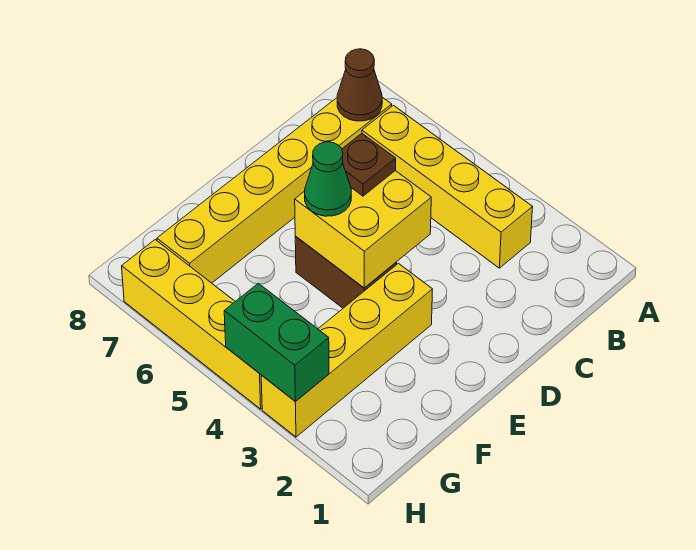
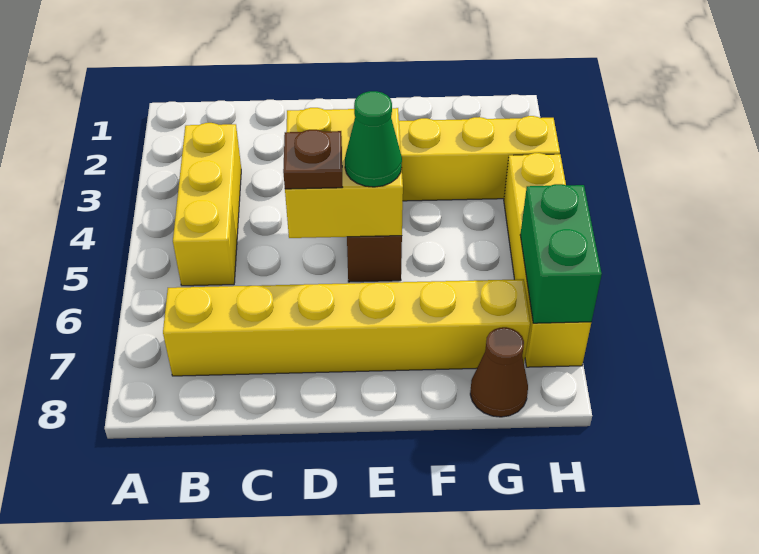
yellow 1x4 brick [362,105,533,268] -> yellow 1x3 brick [173,123,241,286]
brown 1x1 cone [337,49,382,121] -> brown 1x1 cone moved to [470,327,528,417]
green 1x2 brick [224,283,329,402] -> green 1x2 brick moved to [520,184,602,323]

